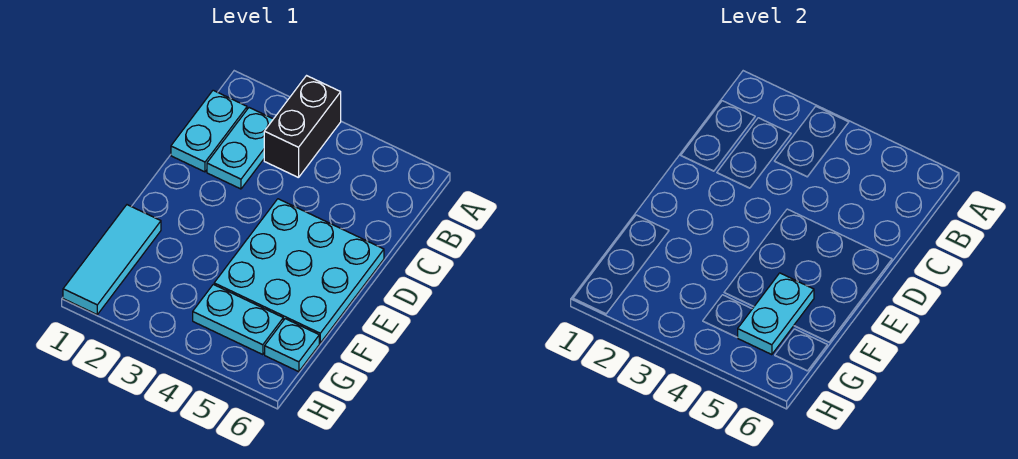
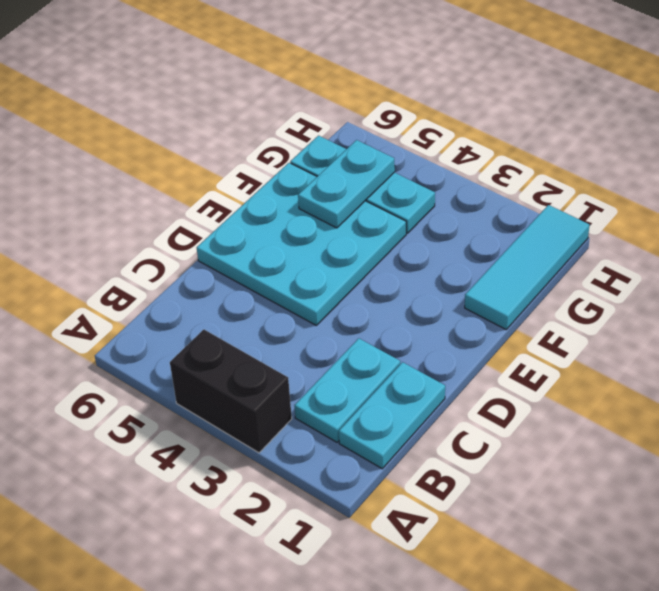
black 1x2 brick [264,76,341,178] -> black 1x2 brick turned to [170,330,292,453]

